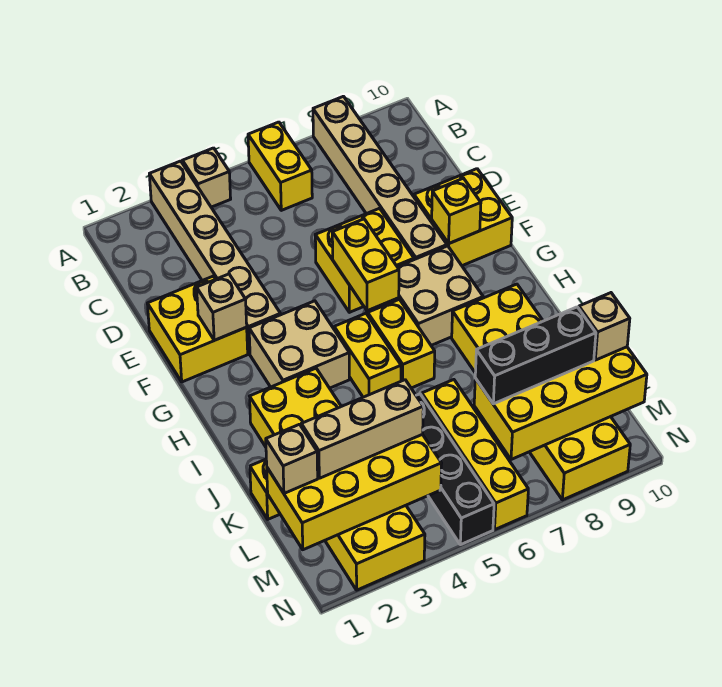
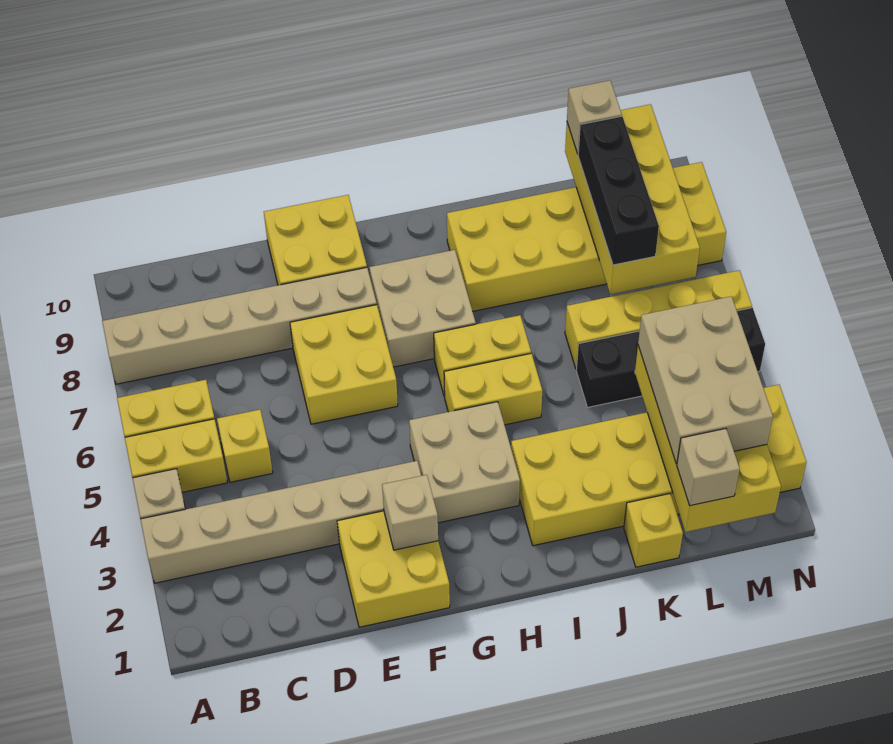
yellow 1x2 brick [332,219,399,311] -> yellow 1x2 brick moved to [125,419,227,492]
yellow 1x1 brick [432,178,481,243] -> yellow 1x1 brick moved to [217,410,273,482]
tan 1x3 brick [301,380,423,478] -> tan 2x3 brick [638,296,773,464]

